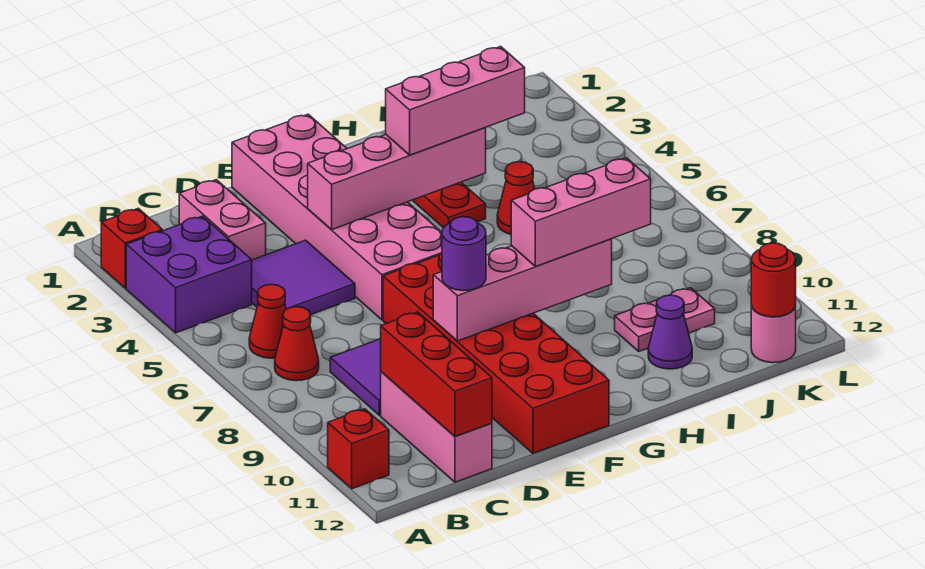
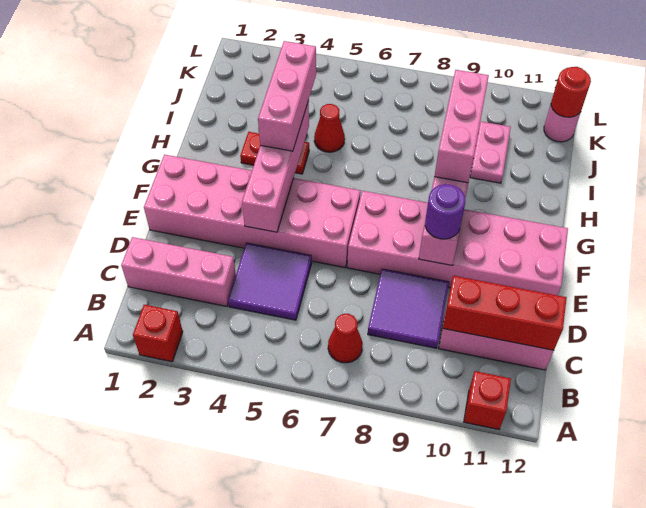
purple 2x2 brick [126,216,252,333] -> none
red 1x1 cone [249,284,286,358] -> none
pink 1x2 brick [179,180,266,260] -> pink 1x3 brick [121,237,236,306]
red 2x6 brick [383,253,609,453] -> pink 2x6 brick [347,191,568,295]
purple 1x1 cone [648,295,692,369] -> none

